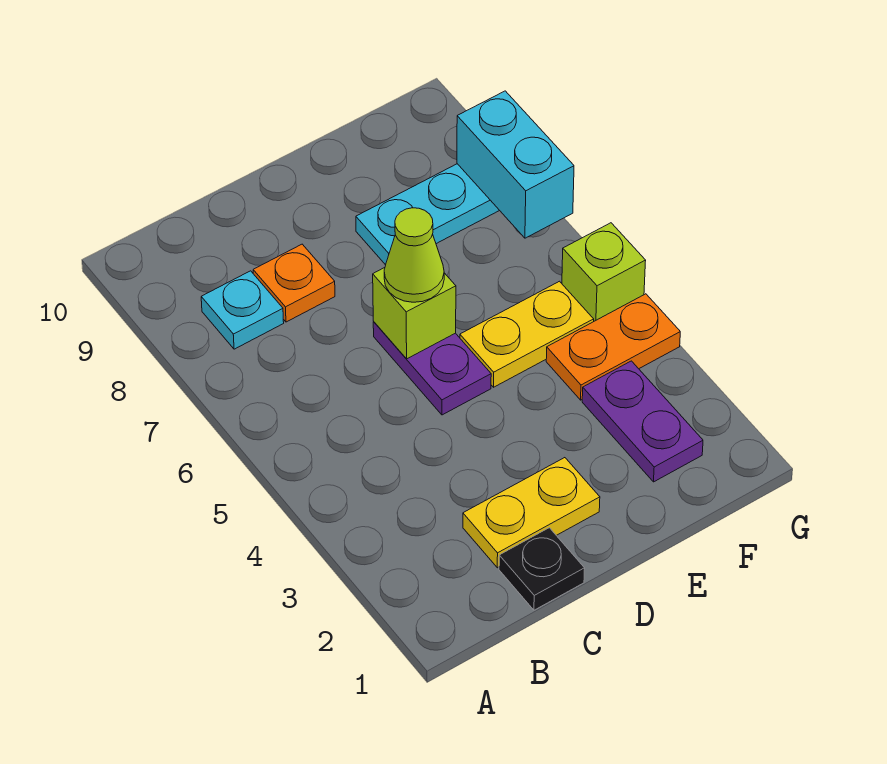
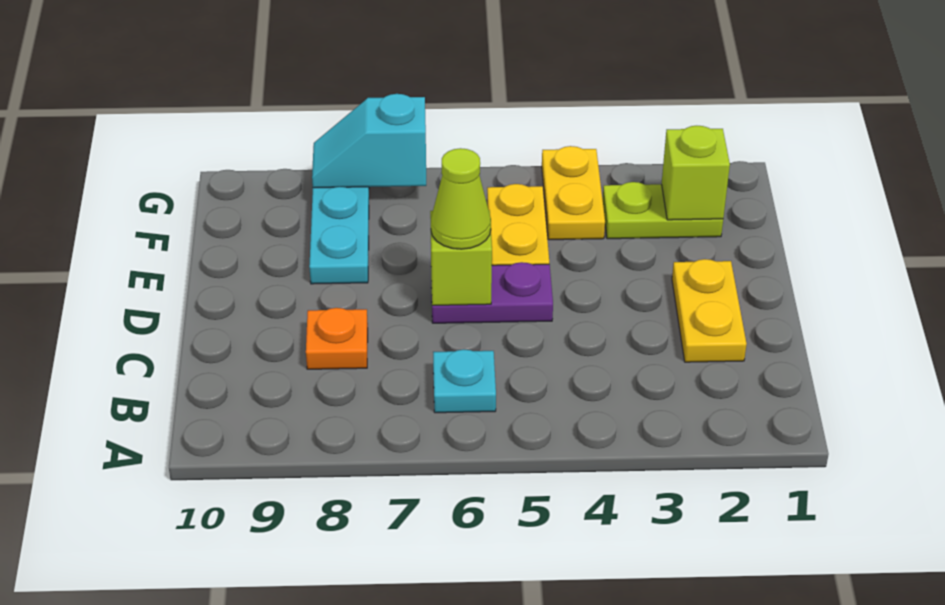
cyan 1x1 plate [201,271,284,349] -> cyan 1x1 plate moved to [433,349,496,413]
black 1x1 plate [499,528,585,610] -> none
purple 1x2 plate [582,361,703,482] -> lime 1x2 plate [603,182,723,239]
orange 1x2 plate [546,294,680,400] -> yellow 1x2 plate [542,146,605,240]
lime 1x1 brick [562,223,646,321] -> lime 1x1 brick moved to [662,126,730,220]
cyan 1x2 brick [457,91,574,238] -> cyan 1x2 slope [312,94,426,188]

